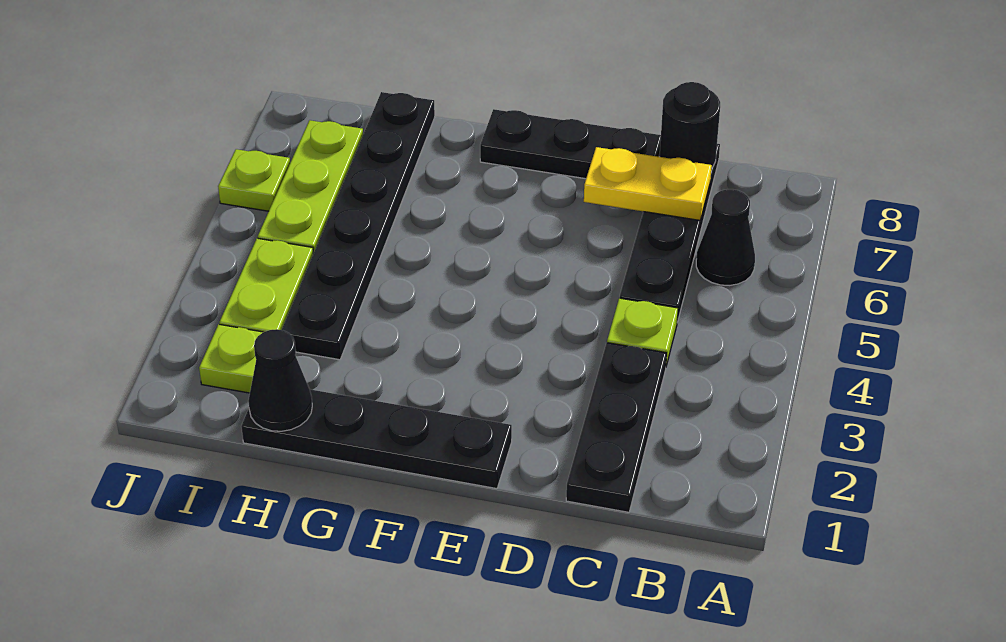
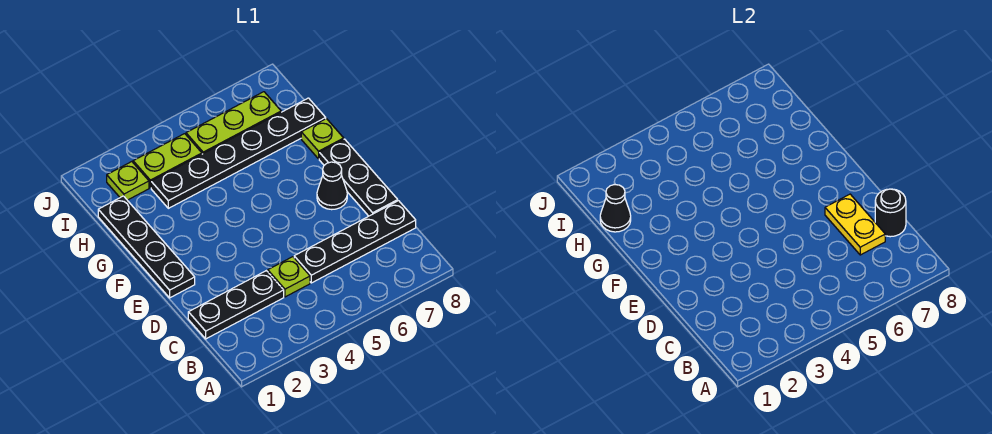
black 1x1 cone [696,189,755,285] -> black 1x1 cone moved to [317,162,347,210]
lime 1x1 plate [218,149,290,211] -> lime 1x1 plate moved to [301,119,344,159]

